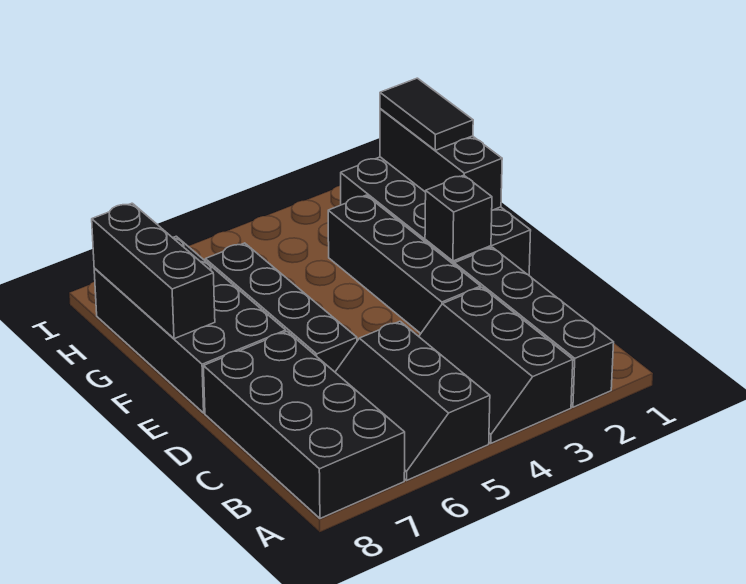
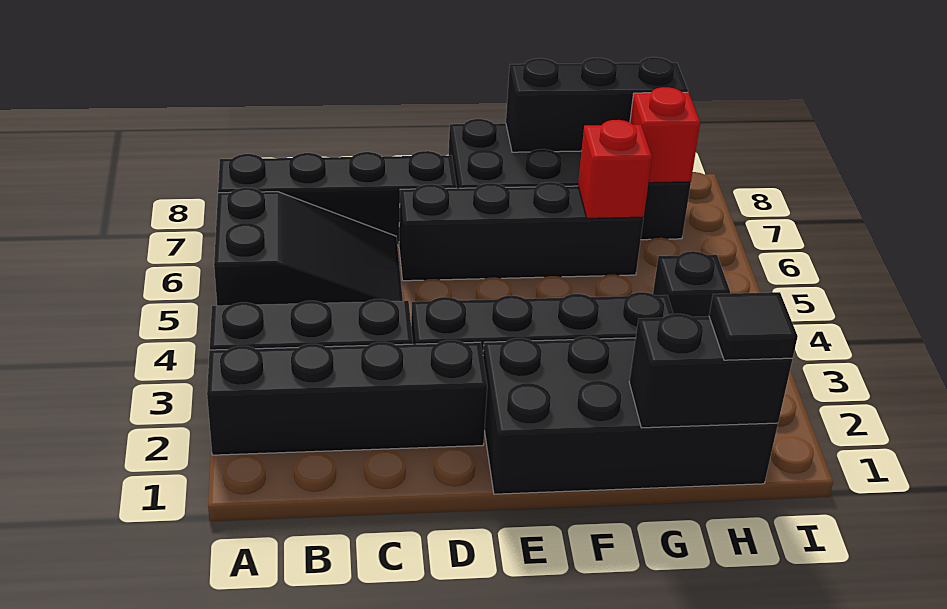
black 2x3 slope [335,321,490,481] -> black 2x3 slope turned to [214,188,403,306]
black 2x4 brick [203,332,405,518] -> black 1x4 brick [218,151,457,245]
black 1x1 brick [425,175,492,261] -> black 1x1 brick moved to [653,251,730,317]
black 1x3 brick [380,109,502,210] -> black 1x2 brick [629,314,792,428]
black 1x2 tile [380,78,473,150] -> black 1x1 tile [709,292,798,360]
none -> red 1x1 brick [578,120,652,218]
none -> red 1x1 brick [630,87,700,183]

